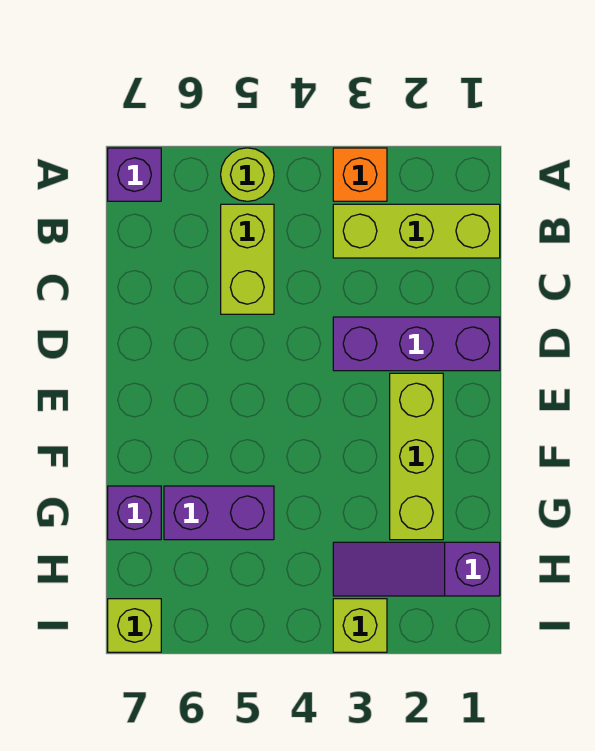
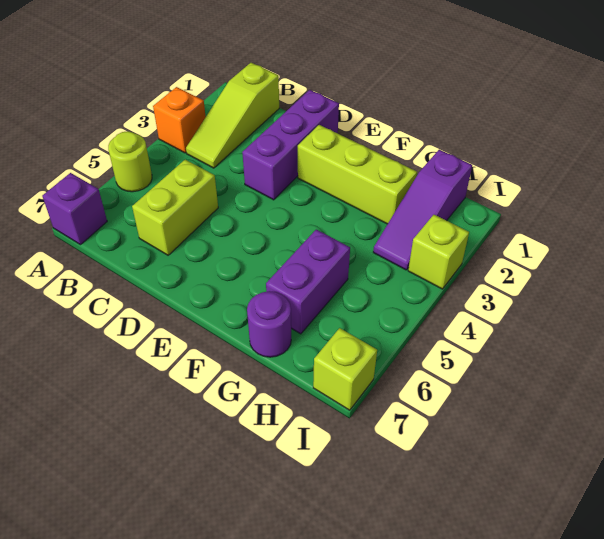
lime 1x3 brick [333,204,500,258] -> lime 1x3 slope [186,63,279,168]
lime 1x2 brick [221,204,274,314] -> lime 1x2 brick turned to [132,159,218,255]
purple 1x1 brick [108,486,161,540] -> purple 1x1 round brick [247,291,291,357]

